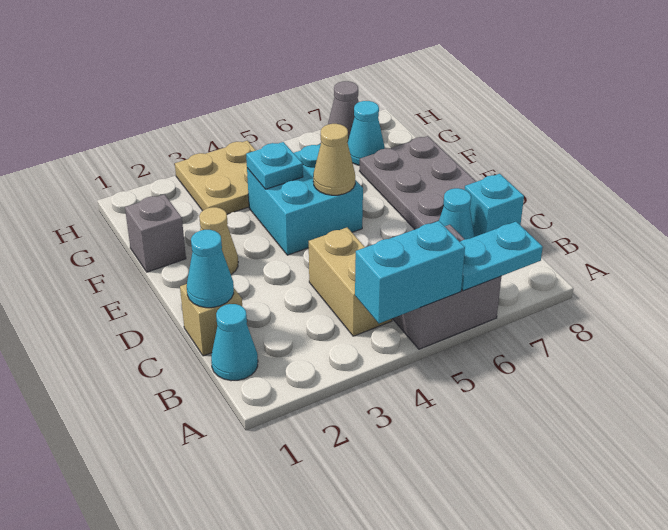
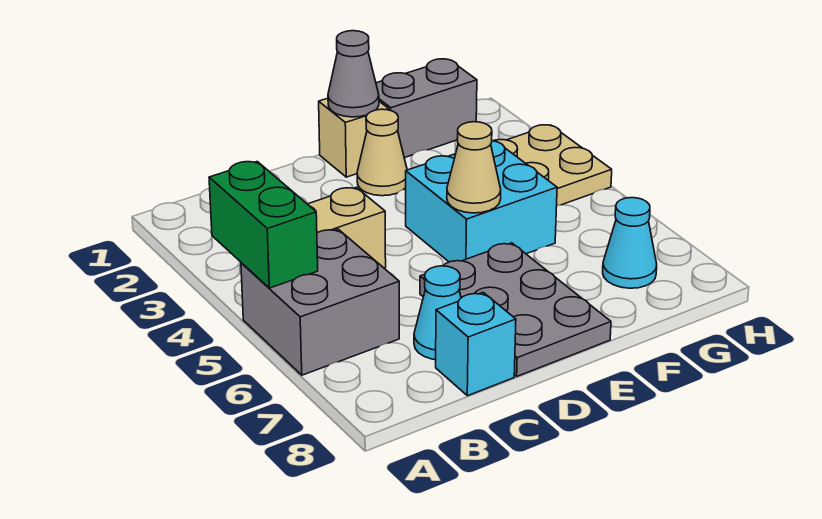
cyan 1x2 brick [355,221,465,323] -> green 1x2 brick [209,162,318,288]
cyan 1x2 plate [460,222,543,291] -> none
cyan 1x1 cone [211,304,258,381] -> none
tan 1x1 brick [180,284,242,356] -> tan 1x1 brick moved to [319,98,389,177]
cyan 1x1 cone [187,230,234,308] -> none
grey 2x3 plate [360,136,476,229] -> grey 2x3 plate turned to [420,243,611,376]
grey 1x1 brick [125,194,186,272] -> grey 1x2 brick [376,59,477,158]
cyan 1x1 plate [246,142,303,189] -> none
grey 1x1 cone [328,81,359,143] -> grey 1x1 cone moved to [328,31,379,117]

